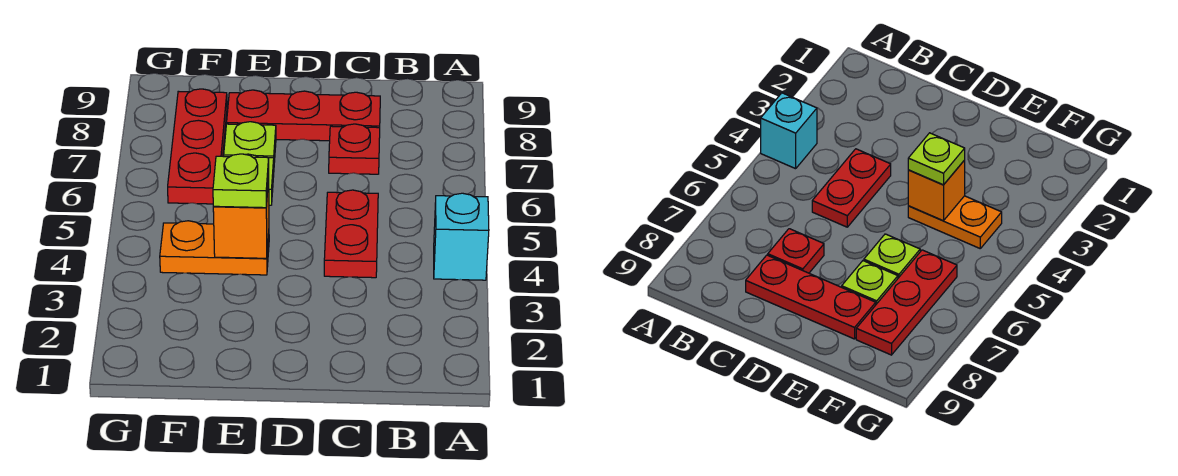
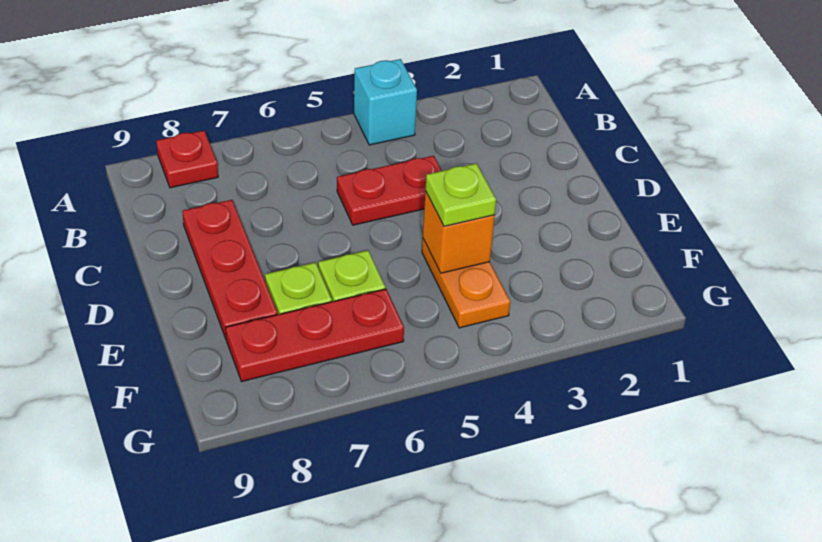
red 1x1 plate [329,124,380,174] -> red 1x1 plate moved to [156,131,218,188]

